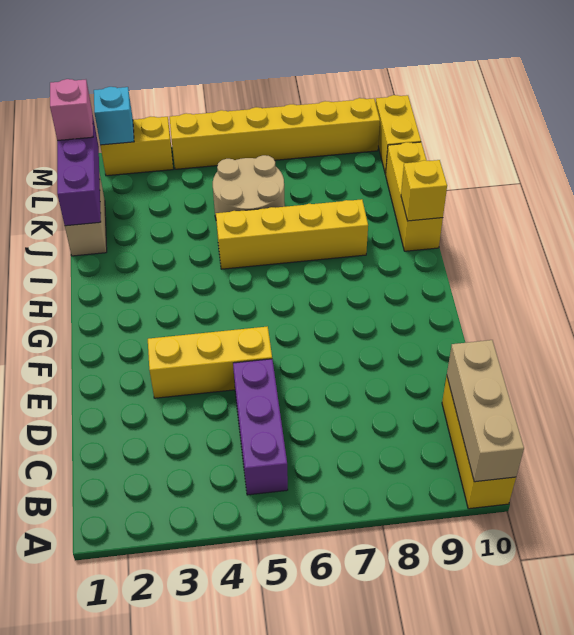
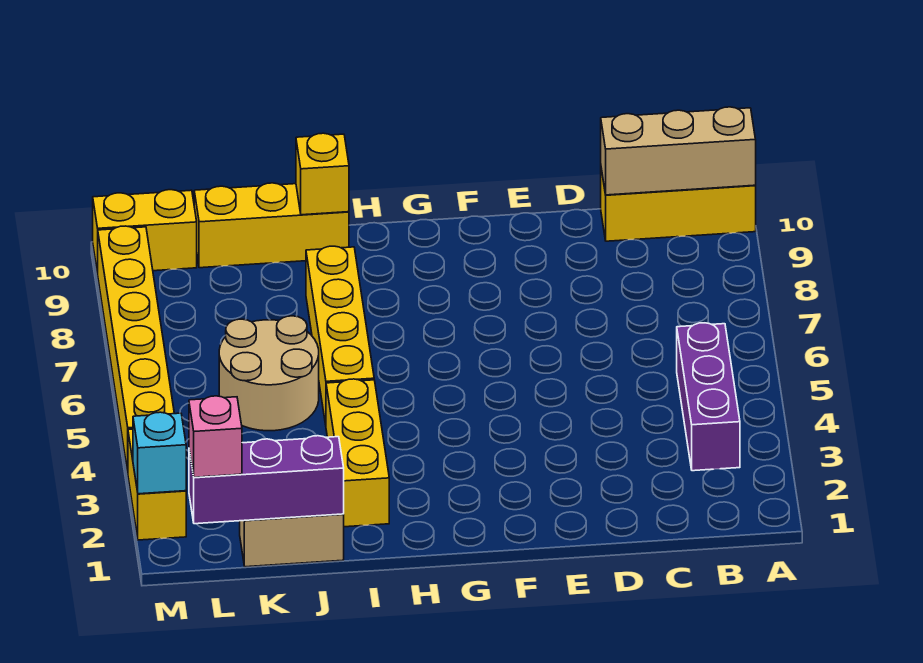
purple 1x3 brick [233,359,288,495] -> purple 1x3 brick turned to [677,323,740,471]
yellow 1x3 brick [148,326,272,398] -> yellow 1x3 brick moved to [326,379,389,527]

